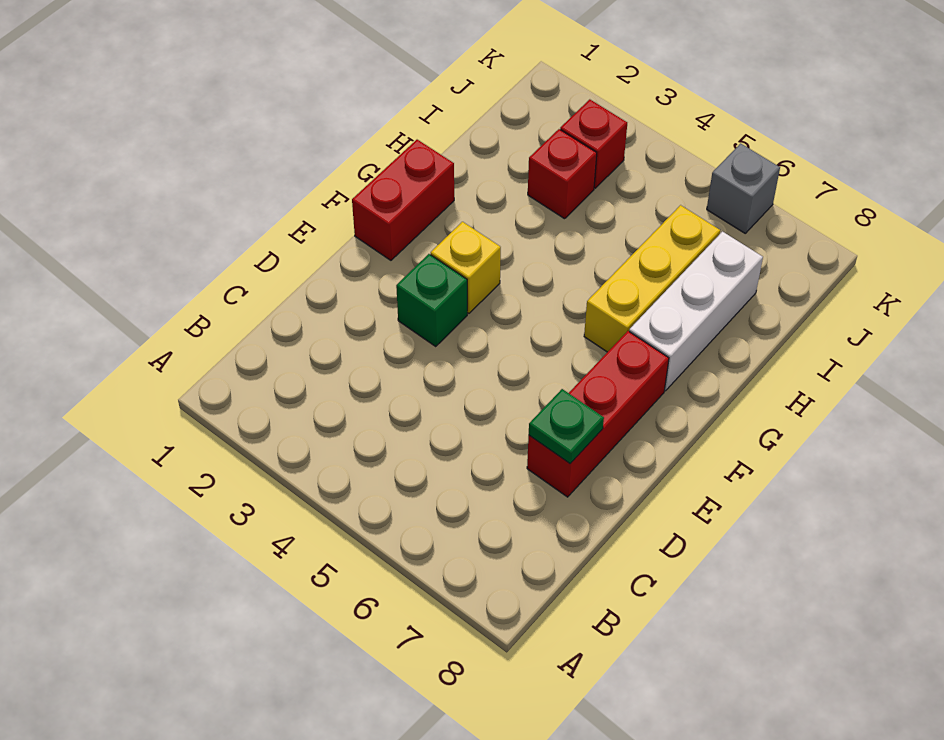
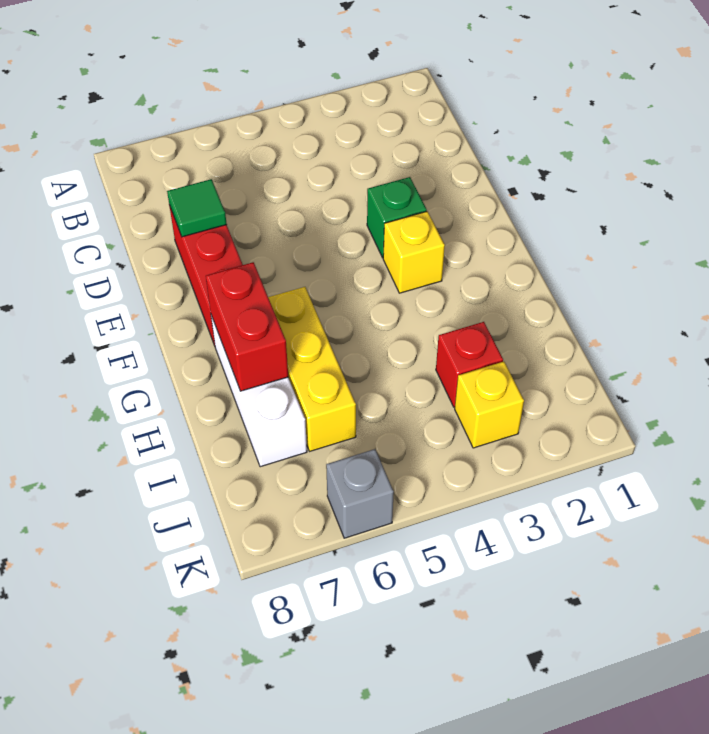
green 1x1 plate [529,389,604,463] -> green 1x1 tile [167,179,227,237]
red 1x2 brick [352,140,454,260] -> red 1x2 brick moved to [206,262,288,391]
red 1x1 brick [560,99,627,188] -> yellow 1x1 brick [455,362,524,448]

